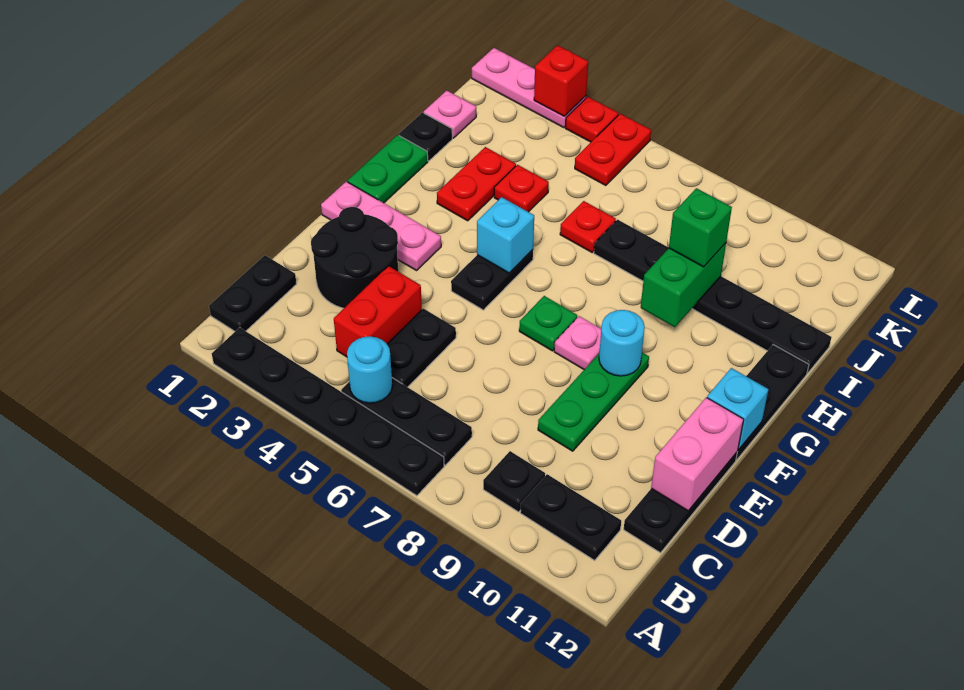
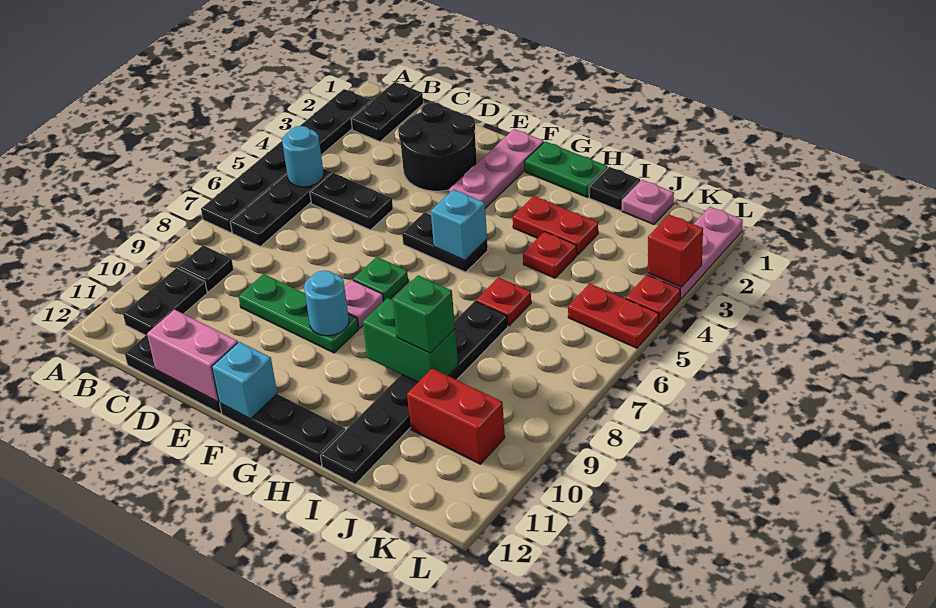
black 1x2 plate [209,255,296,331] -> black 1x2 plate turned to [351,82,423,142]
red 1x2 brick [334,266,422,357] -> red 1x2 brick moved to [407,368,505,464]

